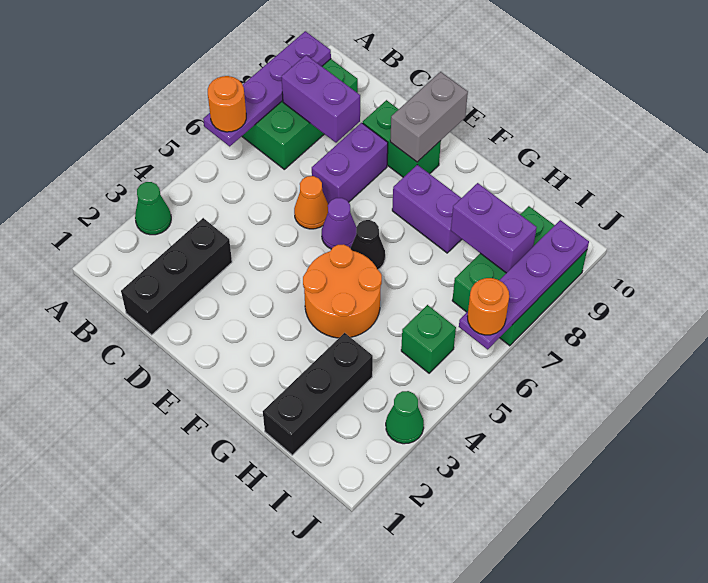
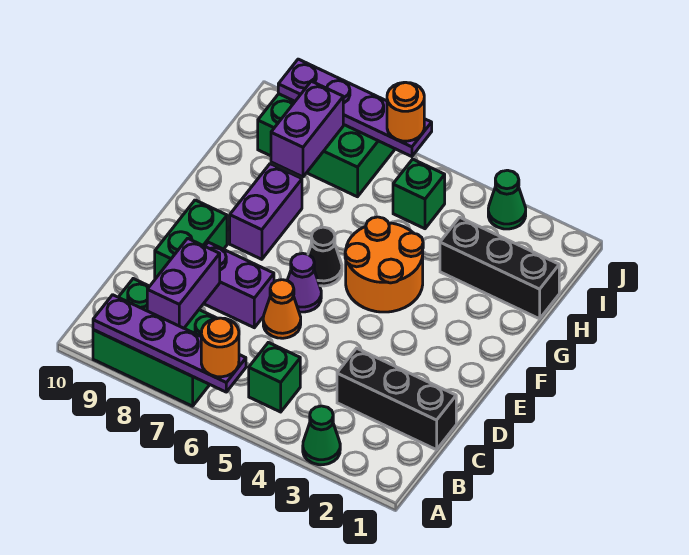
none -> green 1x1 brick [249,342,300,412]
grey 1x2 brick [390,72,468,162] -> none

